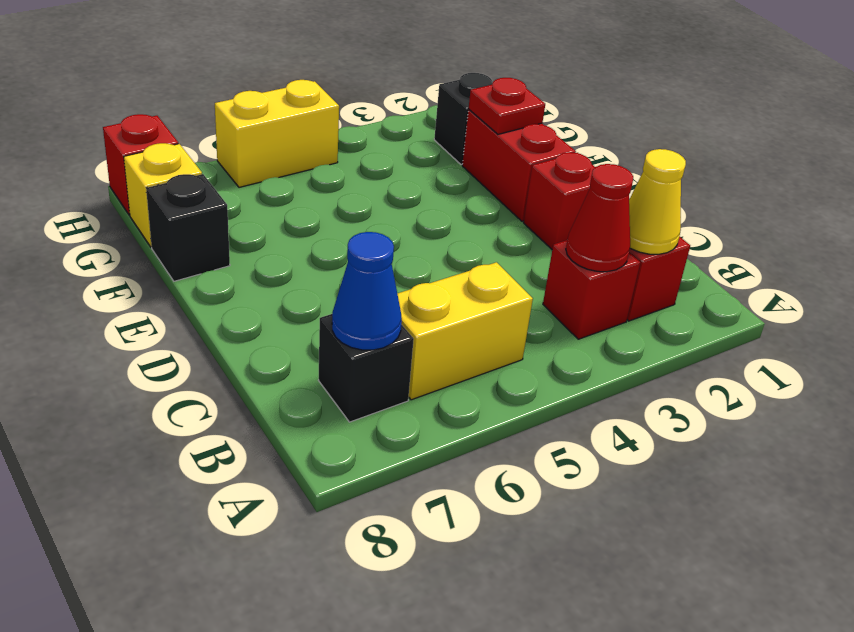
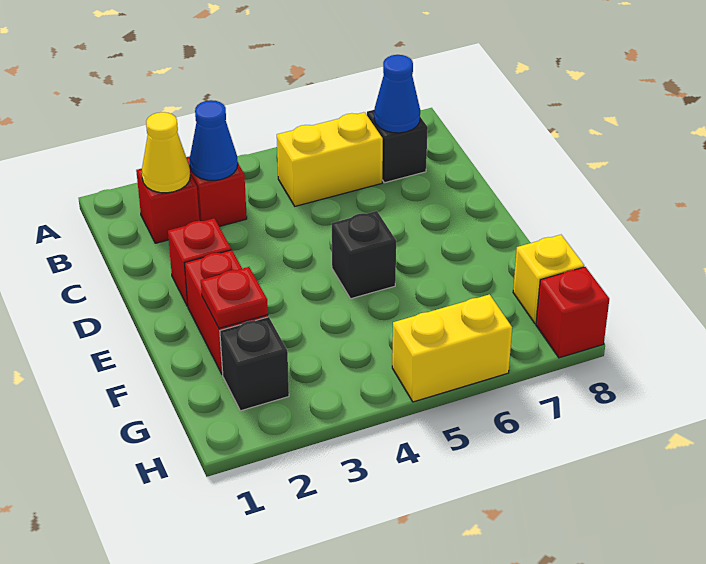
red 1x1 cone [566,164,633,272] -> blue 1x1 cone [190,100,238,181]
black 1x1 brick [146,174,230,281] -> black 1x1 brick moved to [332,211,396,299]

